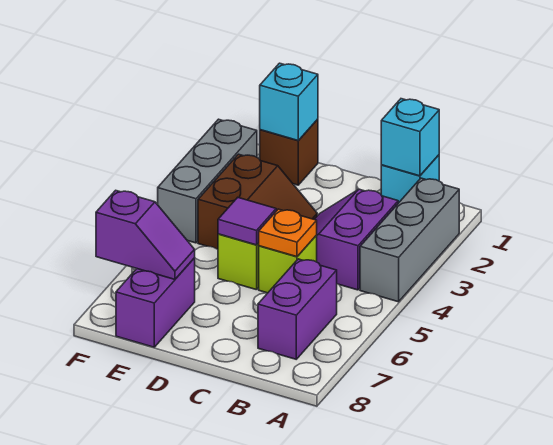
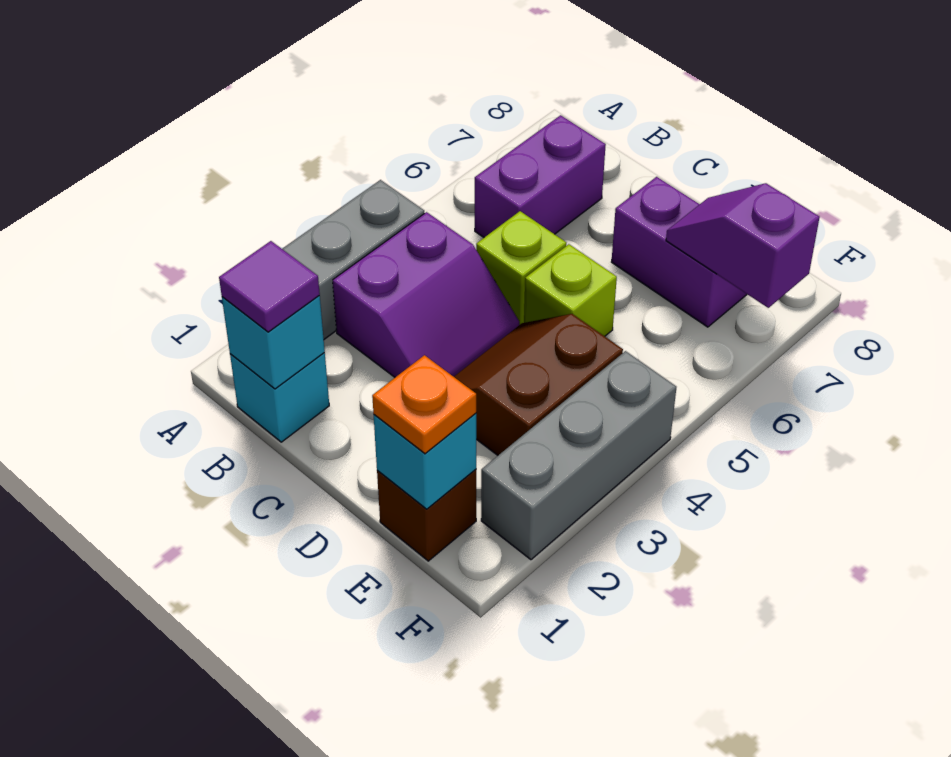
orange 1x1 plate [259,209,317,257] -> orange 1x1 plate moved to [372,355,476,454]
purple 1x1 tile [218,198,276,245] -> purple 1x1 tile moved to [219,241,320,332]
purple 1x2 brick [116,258,195,347] -> purple 1x2 brick turned to [612,177,747,327]

